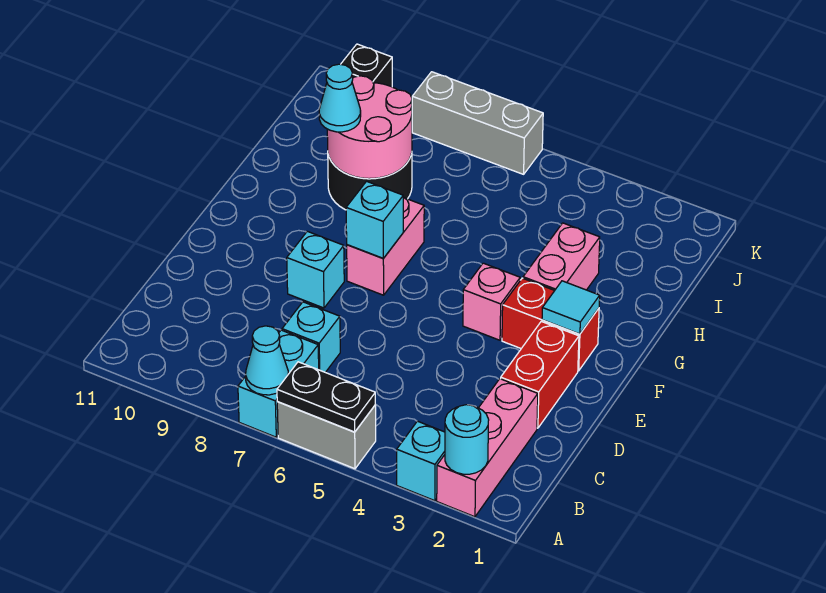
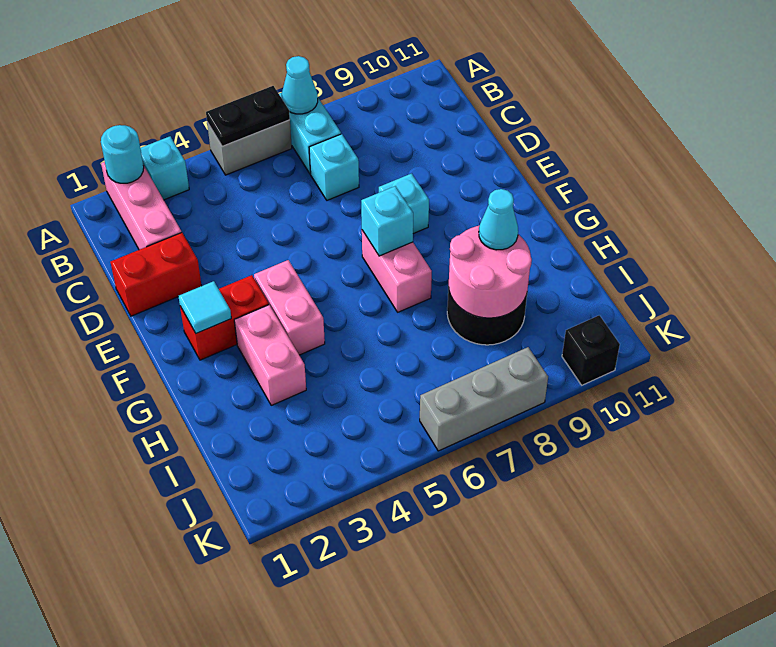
red 1x2 brick [501,321,579,428] -> red 1x2 brick turned to [111,233,202,316]
pink 1x1 brick [463,263,520,340] -> pink 1x2 brick [254,260,325,355]

